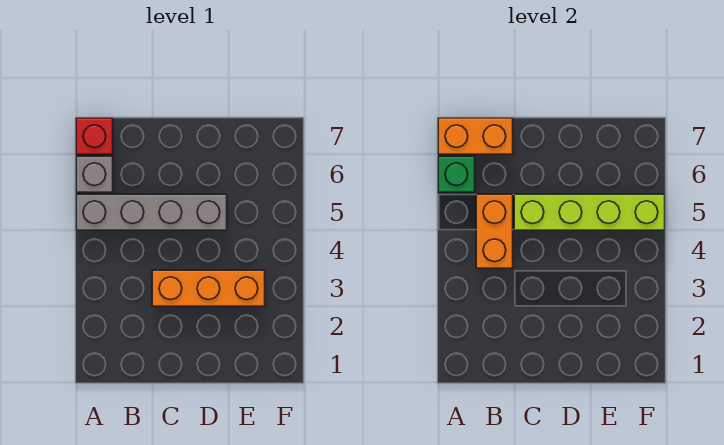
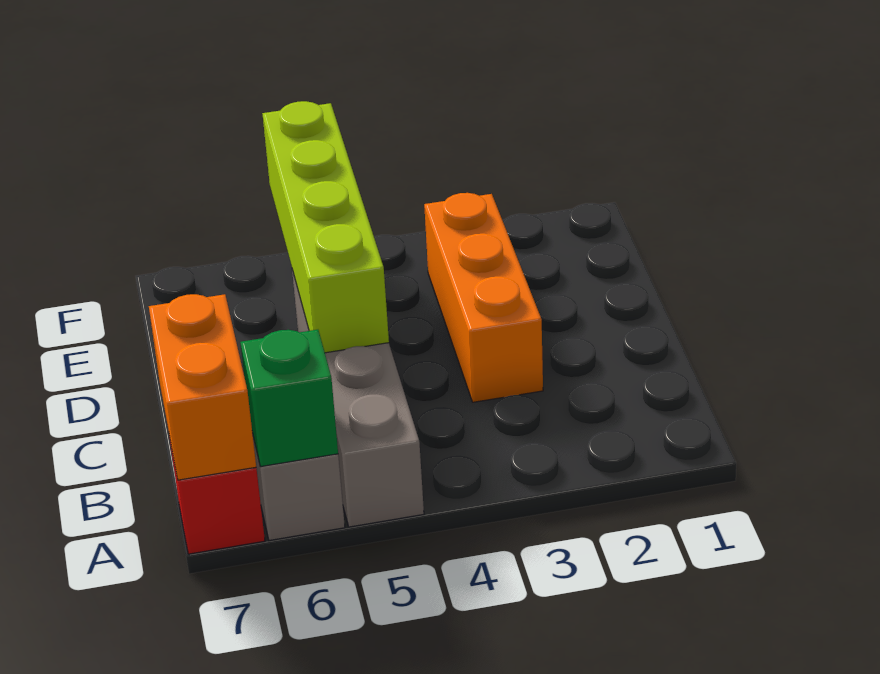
orange 1x2 brick [476,194,513,268] -> none

